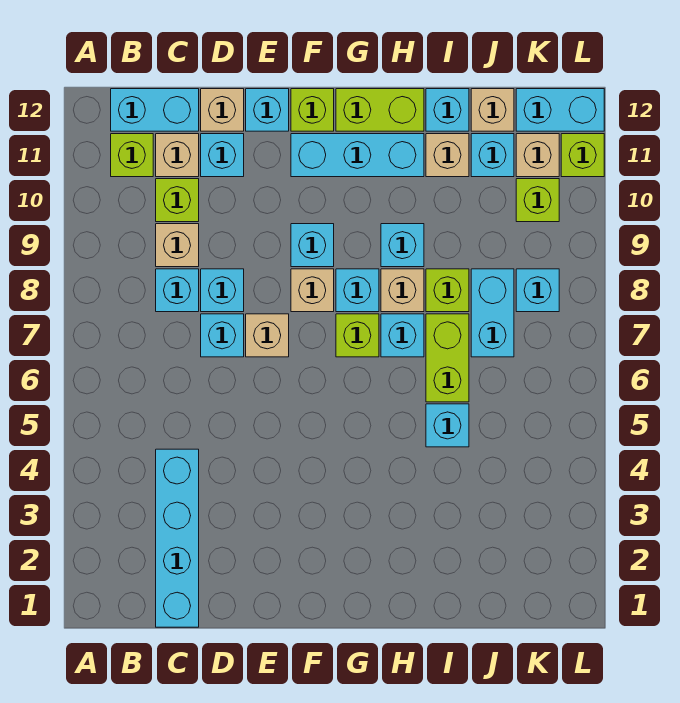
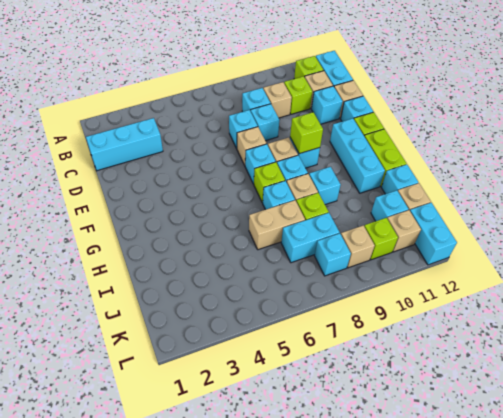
cyan 1x4 brick [156,449,199,627] -> cyan 1x3 brick [86,118,163,171]
cyan 1x1 brick [426,404,469,447] -> cyan 1x1 brick moved to [245,144,276,184]
lime 1x2 brick [426,314,469,402] -> tan 1x2 brick [249,200,305,250]
tan 1x1 brick [426,134,469,177] -> tan 1x1 brick moved to [341,225,375,268]
lime 1x1 brick [561,134,604,177] -> lime 1x1 brick moved to [290,112,323,154]

